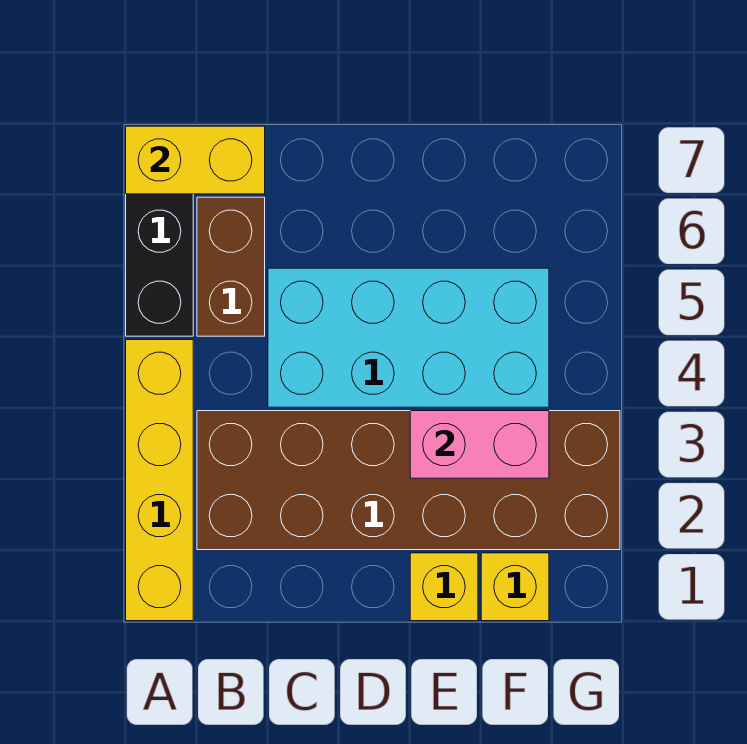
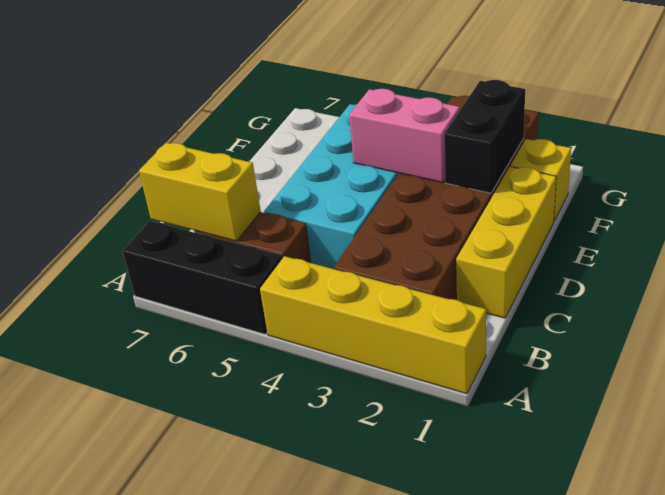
yellow 1x2 brick [126,126,265,194] -> yellow 1x2 brick turned to [139,143,261,241]
yellow 1x1 brick [410,553,478,621] -> yellow 1x3 brick [456,167,556,318]
none -> black 1x2 brick [444,80,525,193]
pink 1x2 brick [410,411,549,478] -> pink 1x2 brick turned to [349,89,460,183]

